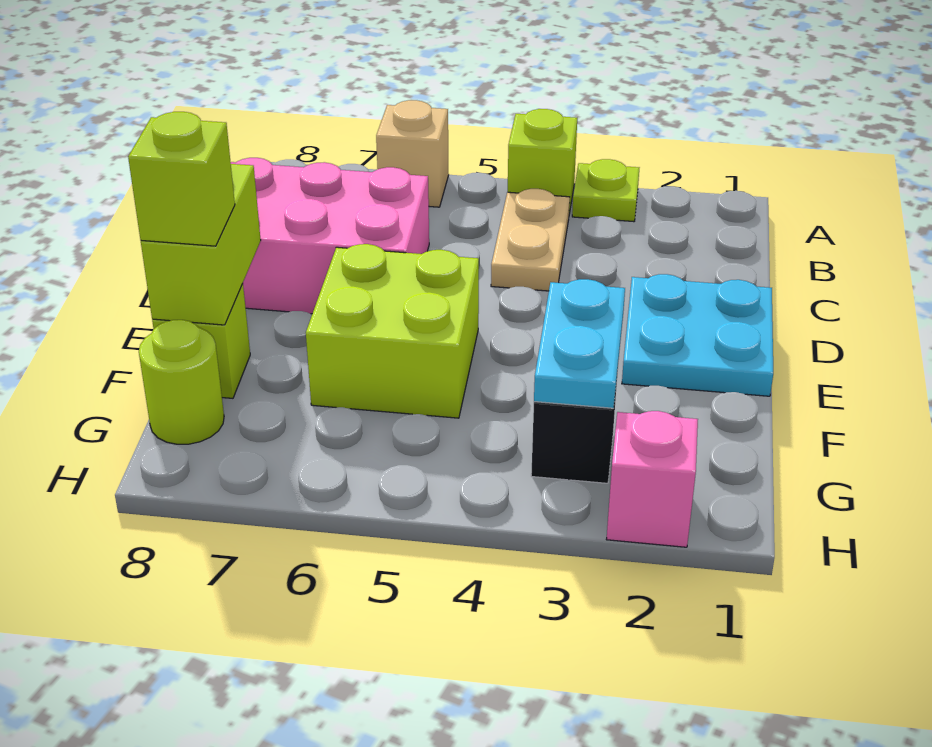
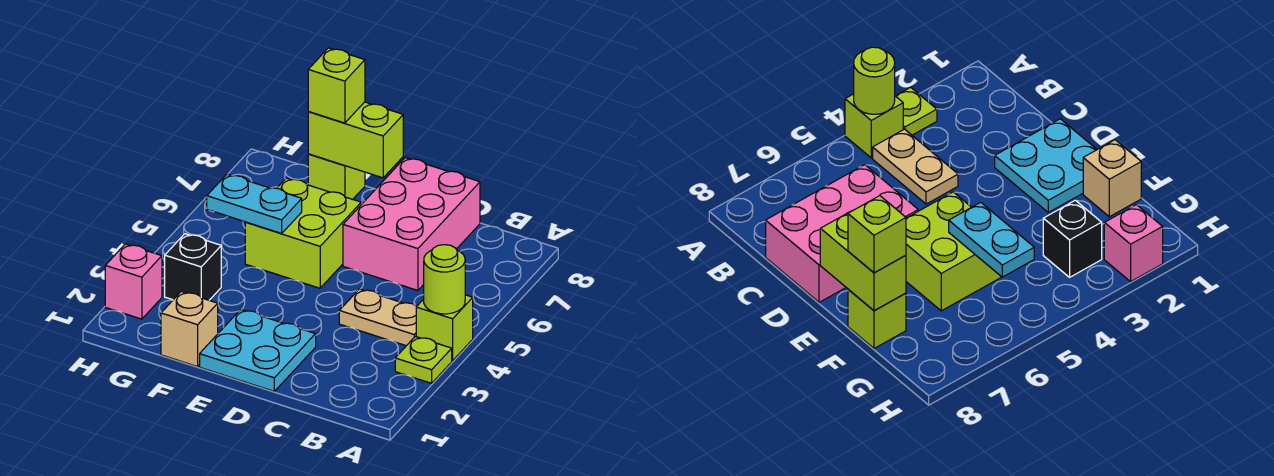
tan 1x1 brick [376,100,449,207] -> tan 1x1 brick moved to [161,291,218,367]
cyan 1x2 plate [534,279,625,408] -> cyan 1x2 plate moved to [207,174,302,233]
lime 1x1 round brick [139,320,224,444] -> lime 1x1 round brick moved to [424,245,465,314]

